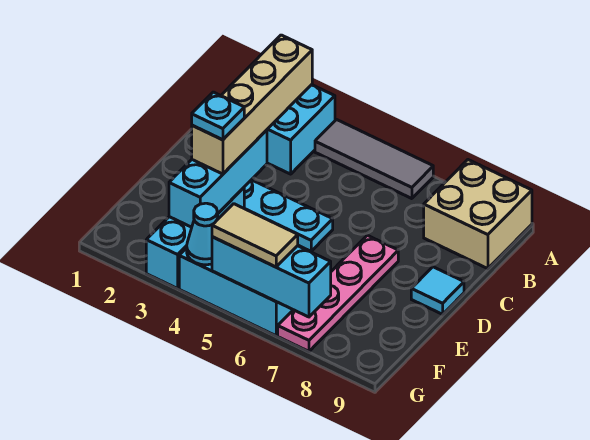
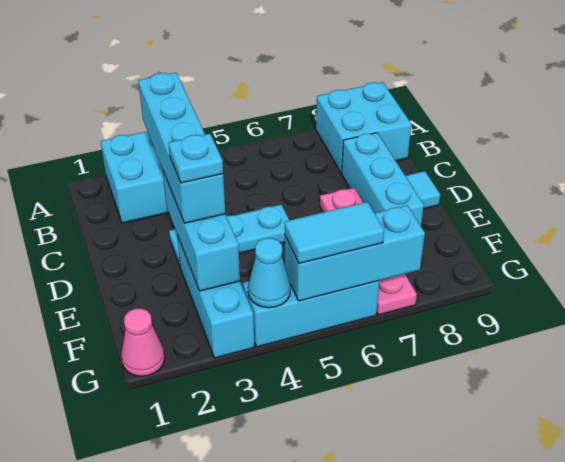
grey 1x3 tile [315,120,433,199] -> none
tan 2x2 brick [424,160,532,269] -> cyan 2x2 brick [316,82,411,173]
tan 1x4 brick [192,35,312,174] -> cyan 1x4 brick [138,73,225,223]
none -> cyan 1x3 brick [342,133,424,226]
none -> pink 1x1 cone [121,309,165,376]
tan 1x2 tile [212,204,298,267] -> cyan 1x2 tile [285,202,384,264]

